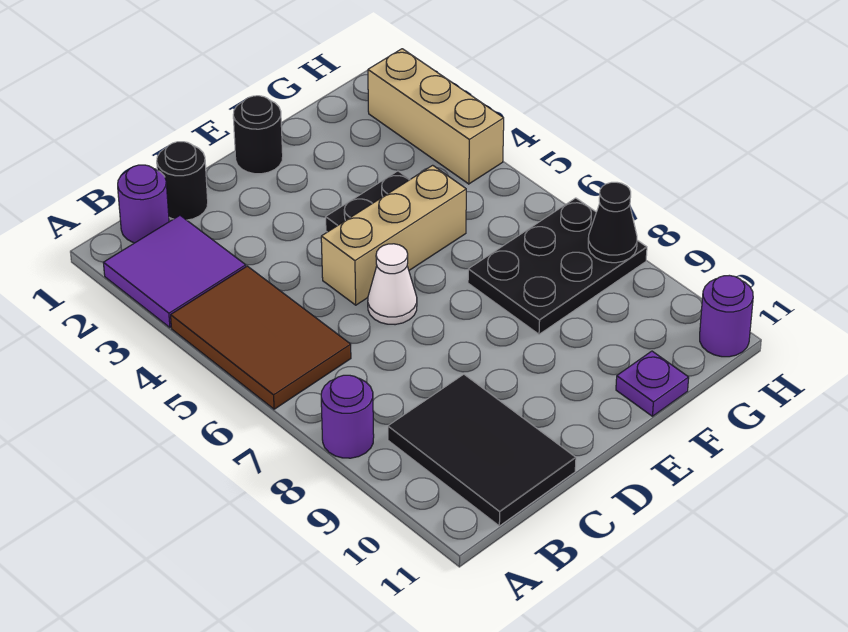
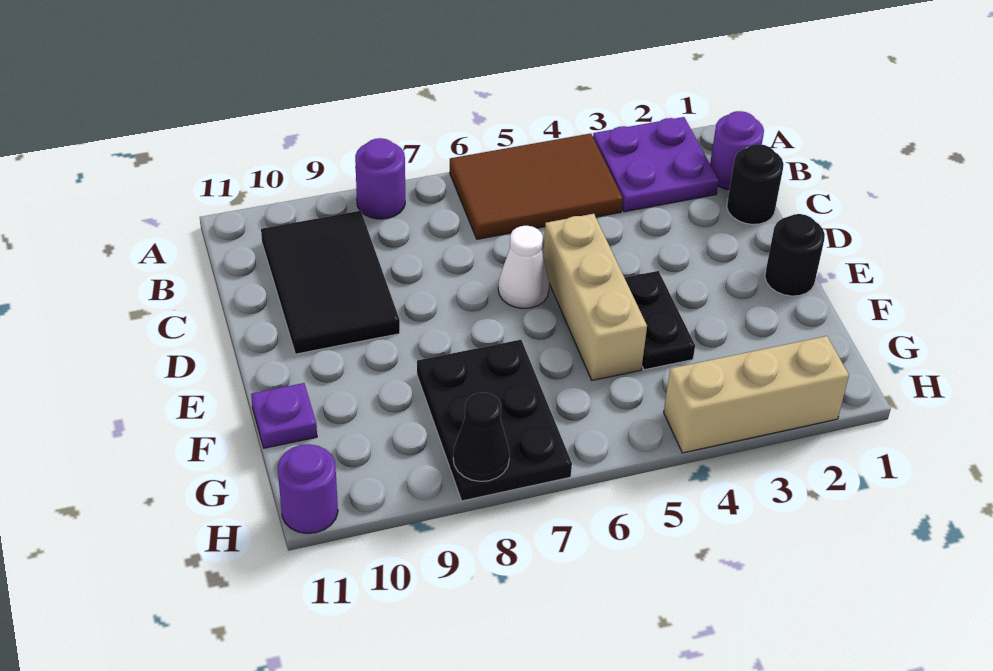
purple 2x2 tile [103,215,246,327] -> purple 2x2 plate [593,117,719,212]
black 2x3 tile [388,374,576,526] -> black 2x3 tile turned to [261,211,400,354]

